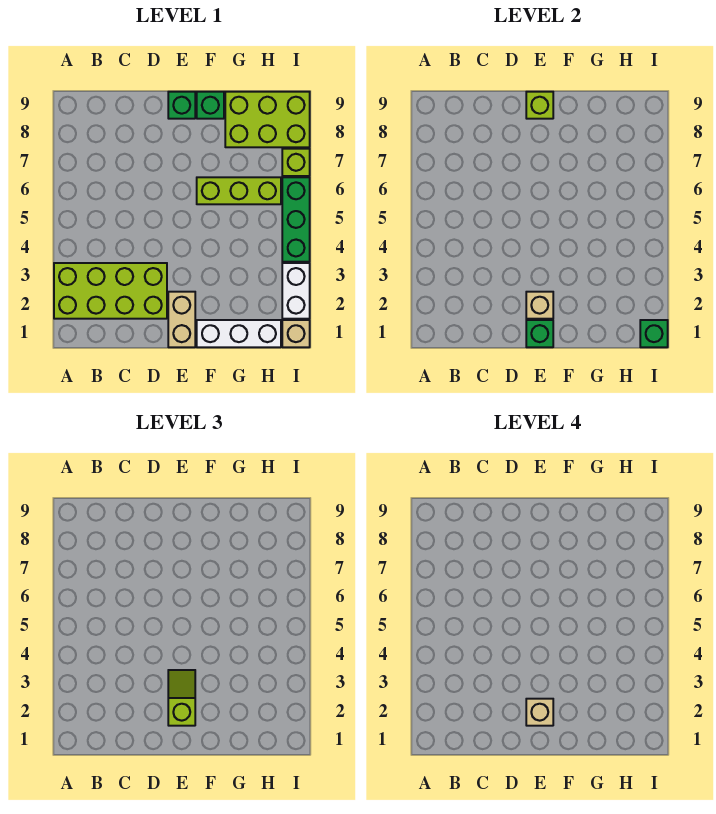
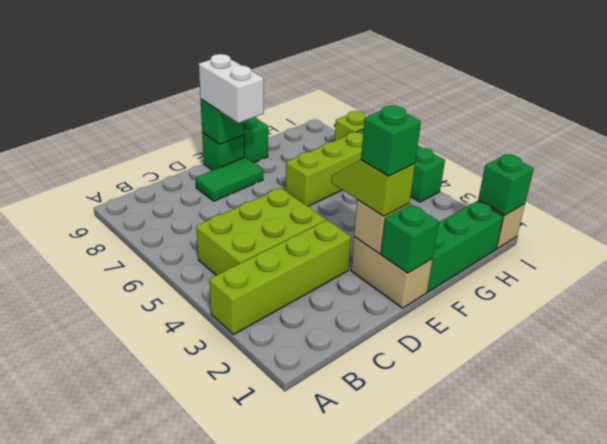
lime 2x4 brick [54,263,167,319] -> lime 1x4 brick [209,220,351,335]
none -> green 1x2 tile [195,157,263,201]
tan 1x1 brick [526,699,553,726] -> green 1x1 brick [361,106,421,176]
lime 1x1 brick [526,92,553,119] -> green 1x1 brick [201,99,244,144]
white 1x3 brick [197,320,281,347] -> green 1x3 brick [427,201,504,292]
lime 2x3 brick [225,92,310,147] -> lime 2x3 brick moved to [196,188,326,275]
white 1x2 brick [282,263,310,319] -> white 1x2 brick moved to [199,54,264,123]

